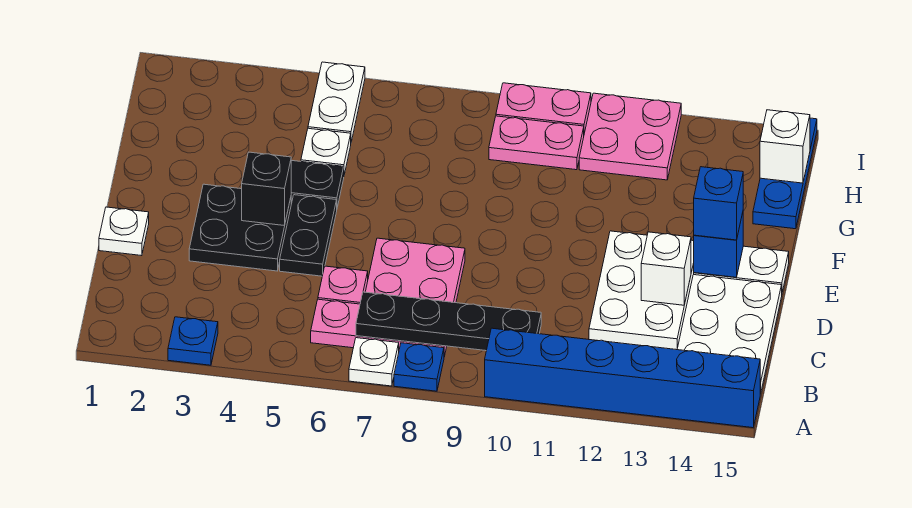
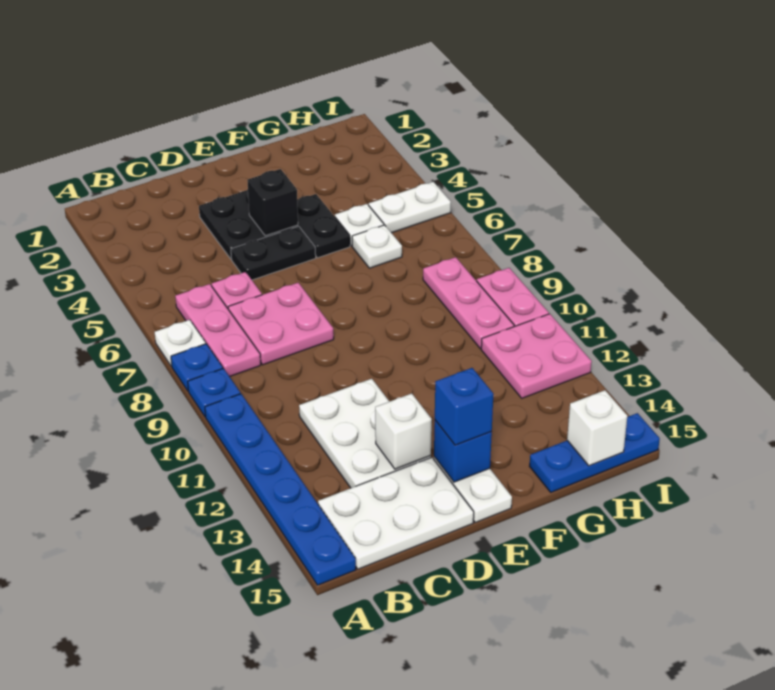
blue 1x1 plate [168,317,218,365] -> blue 1x1 plate moved to [188,368,240,417]
blue 1x6 brick [485,328,760,428] -> blue 1x6 plate [205,394,356,585]
black 1x4 plate [356,292,541,351] -> none
white 2x3 plate [589,231,694,350] -> white 2x3 plate turned to [299,379,431,488]
white 1x1 plate [99,207,149,256] -> white 1x1 plate moved to [352,225,402,268]
pink 1x2 plate [489,116,584,170] -> pink 1x3 plate [423,257,514,349]

